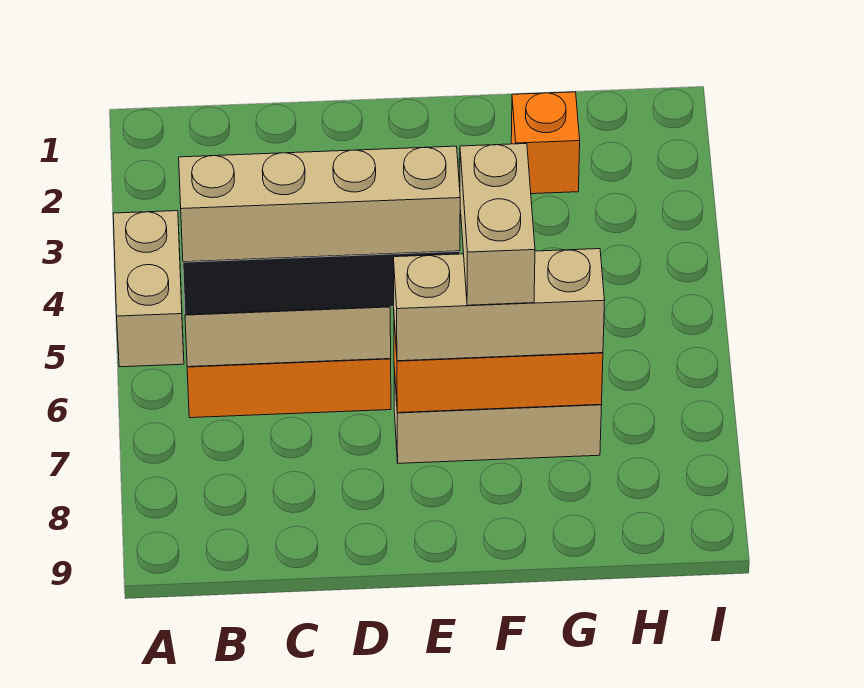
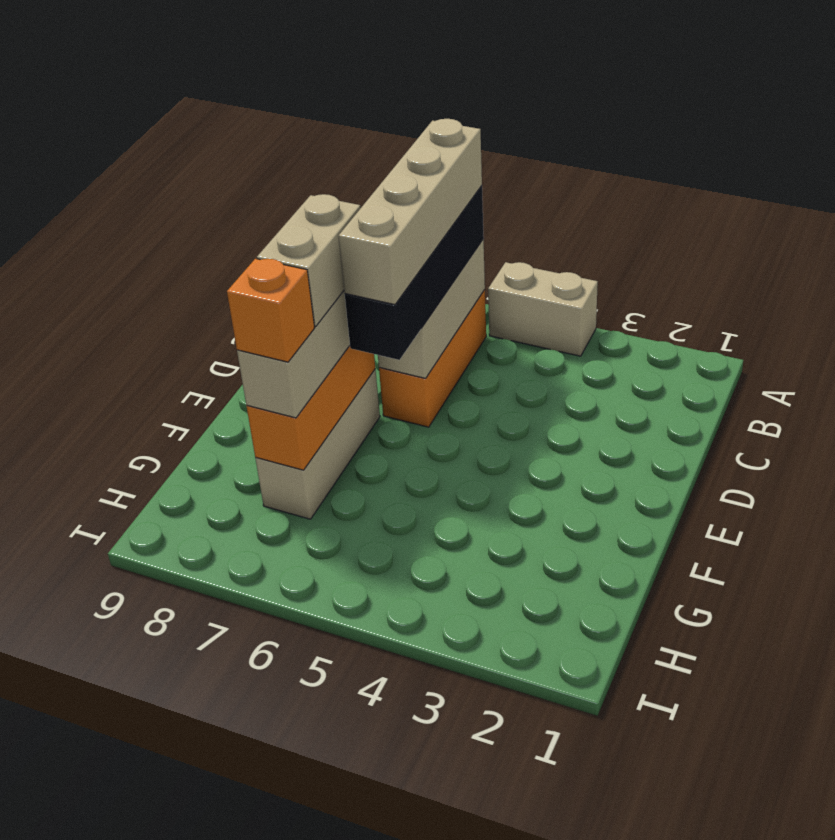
tan 1x2 brick [460,144,535,305] -> tan 1x2 brick turned to [257,194,361,327]
orange 1x1 brick [511,92,580,194] -> orange 1x1 brick moved to [227,259,314,362]

